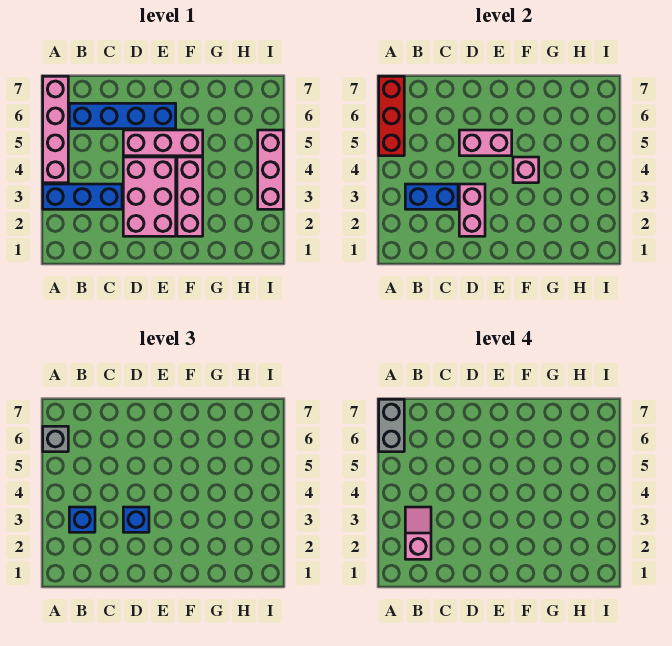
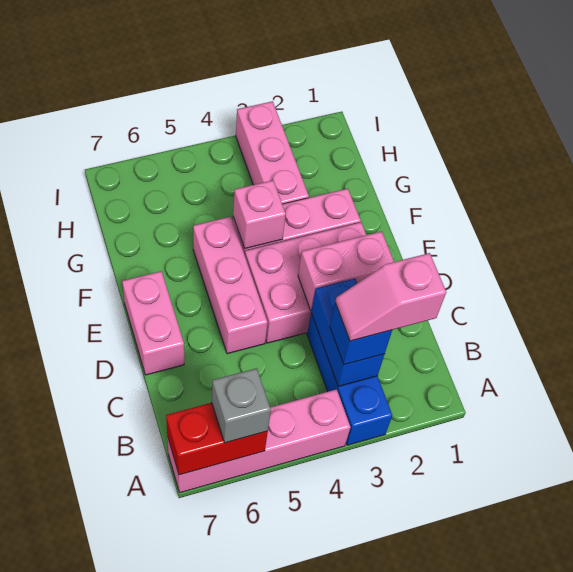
red 1x3 brick [379,76,404,156] -> red 1x2 brick [166,403,268,475]
grey 1x2 brick [379,399,404,452] -> none
blue 1x4 brick [69,103,176,129] -> none
blue 1x1 brick [123,507,149,532] -> none
pink 1x2 brick [459,130,512,156] -> pink 1x2 brick moved to [122,271,184,375]
pink 1x3 brick [258,130,283,209] -> pink 1x3 brick turned to [236,101,309,204]

